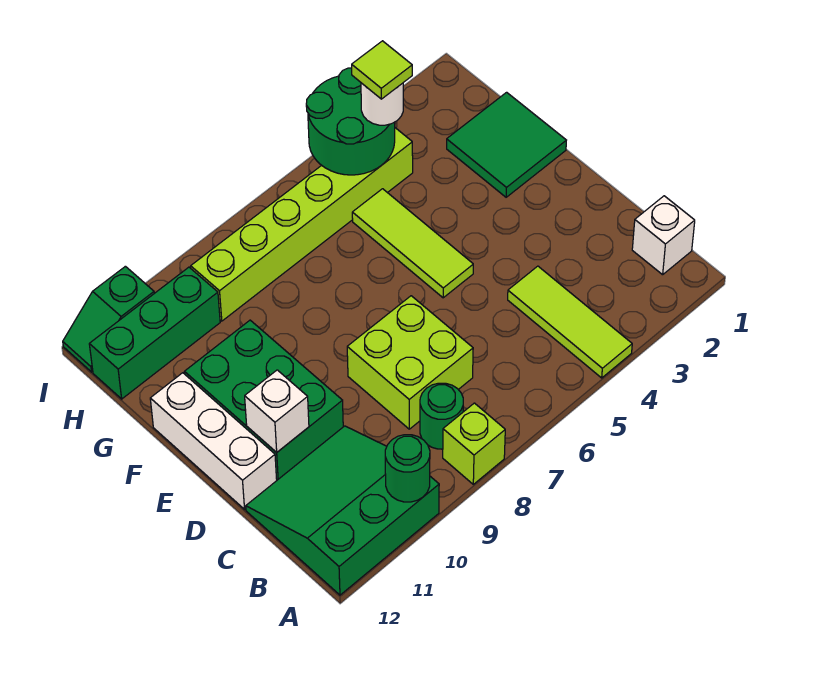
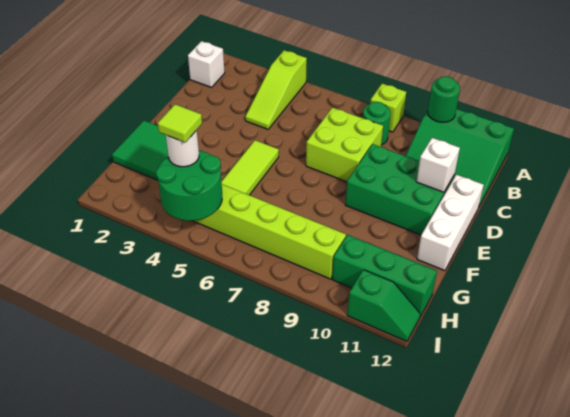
lime 1x3 tile [508,266,632,378] -> lime 1x3 slope [245,50,307,129]
green 2x3 brick [185,320,343,480] -> green 2x3 brick turned to [345,144,454,235]

